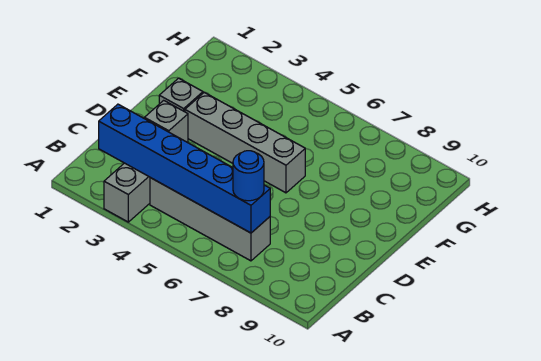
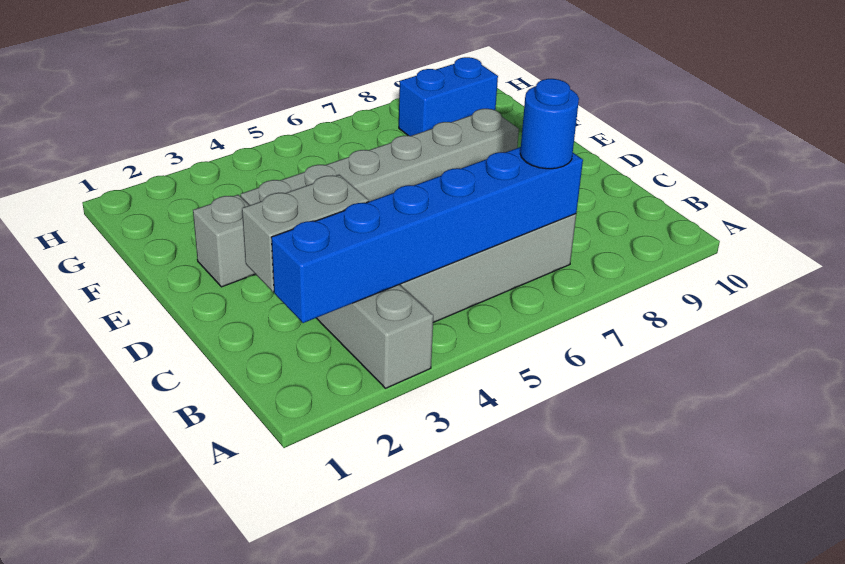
grey 1x1 brick [144,100,188,142] -> grey 1x2 brick [242,175,369,292]
grey 1x4 brick [185,92,305,193] -> grey 1x6 brick [241,109,519,205]
none -> blue 1x2 brick [399,57,498,136]

